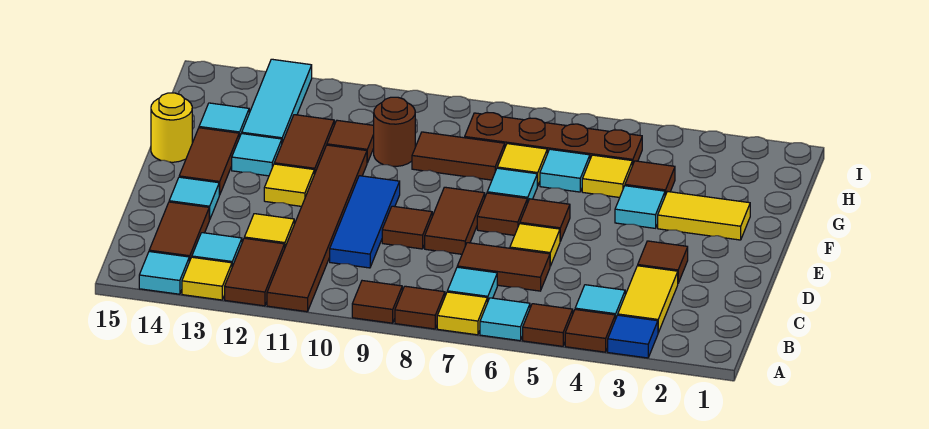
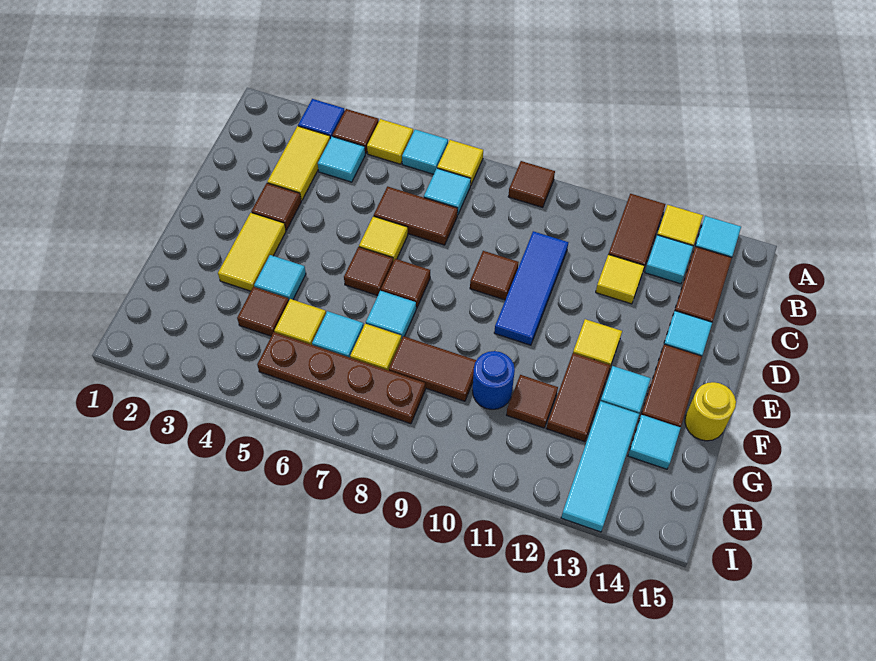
brown 1x1 tile [523,304,573,346] -> yellow 1x1 tile [367,119,413,164]
brown 1x1 tile [395,286,445,329] -> none
brown 1x6 tile [267,145,367,312] -> none
brown 1x2 tile [425,187,485,254] -> none
yellow 1x2 tile [658,191,750,240] -> yellow 1x2 tile turned to [218,213,286,291]
brown 1x1 round brick [374,97,415,166] -> blue 1x1 round brick [472,351,515,409]

